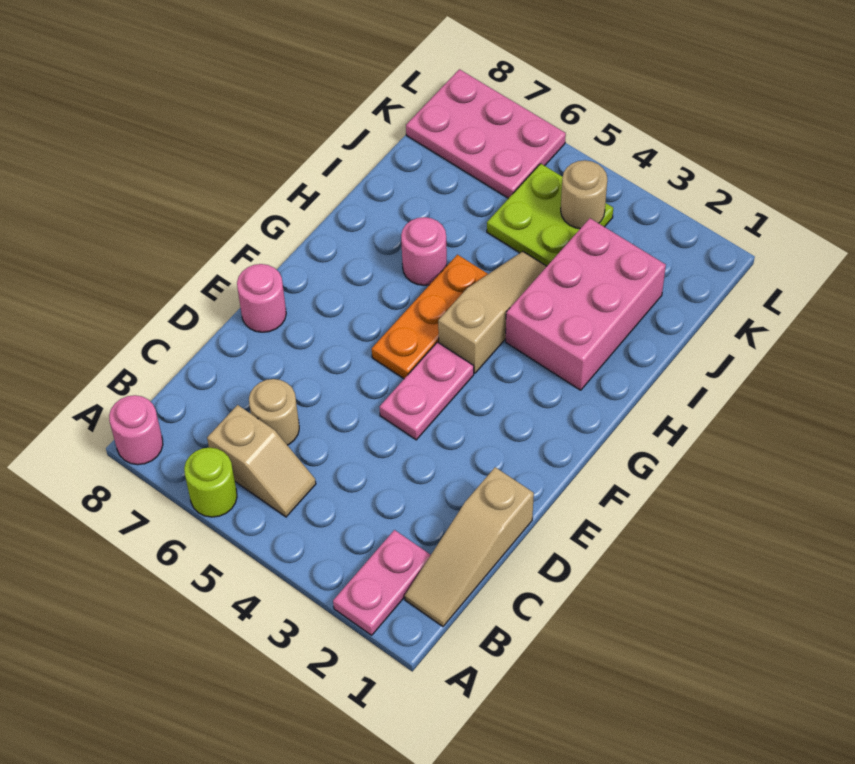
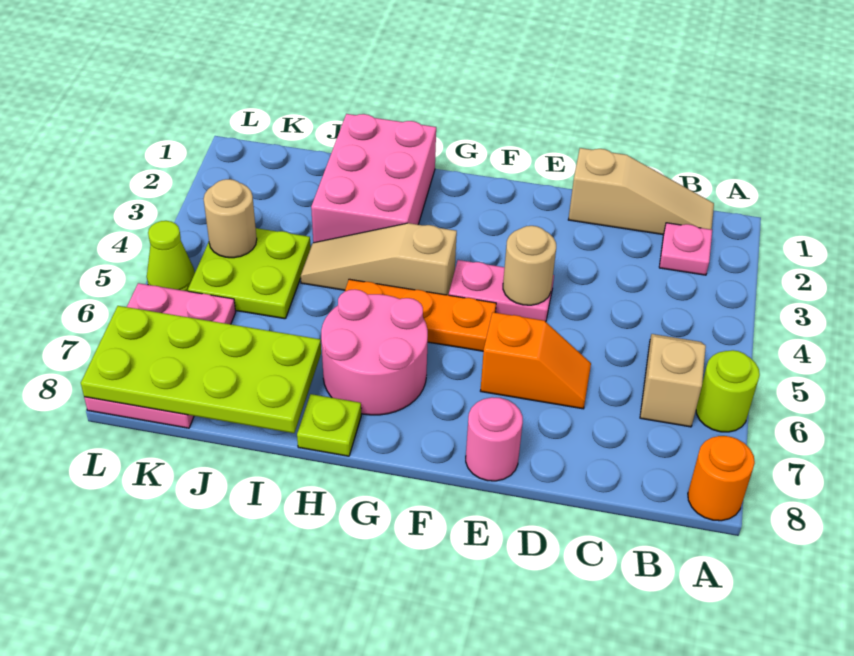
pink 1x2 plate [333,530,431,635] -> pink 1x1 plate [659,223,712,275]
pink 1x1 round brick [109,395,163,465] -> orange 1x1 round brick [688,436,755,521]
tan 1x1 round brick [249,379,299,445] -> tan 1x1 round brick moved to [503,226,556,305]
none -> orange 1x2 slope [481,312,591,409]
pink 2x3 brick [506,218,666,390] -> pink 2x3 brick turned to [311,114,436,243]
pink 1x1 round brick [401,217,447,285] -> pink 2x2 round brick [321,289,428,415]
none -> lime 1x1 plate [297,394,361,456]
none -> lime 2x4 plate [81,306,321,433]
none -> lime 1x1 cone [147,221,195,291]

